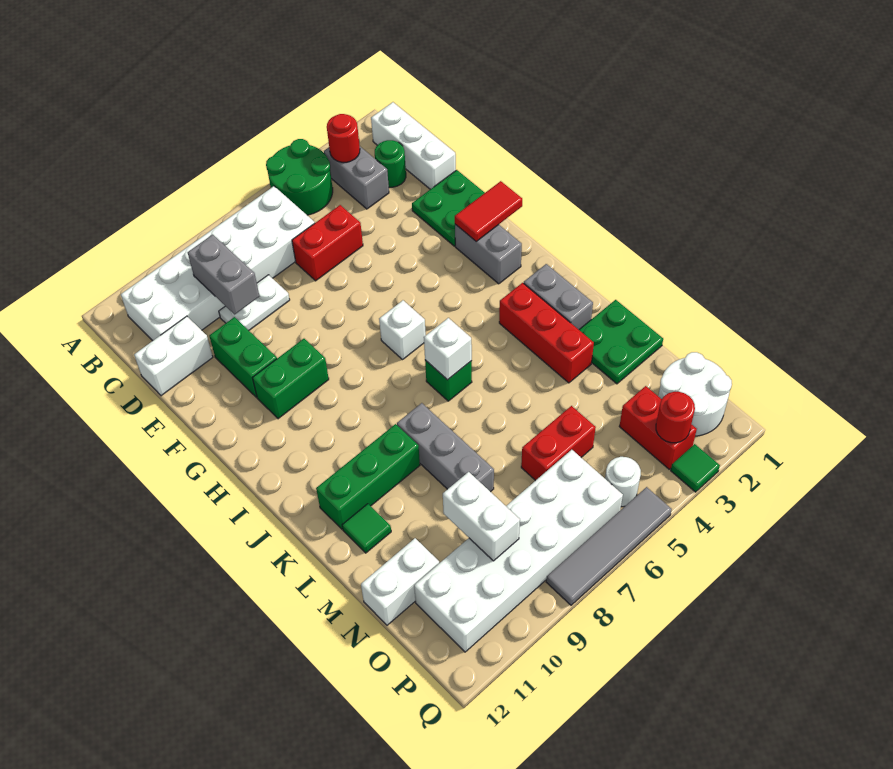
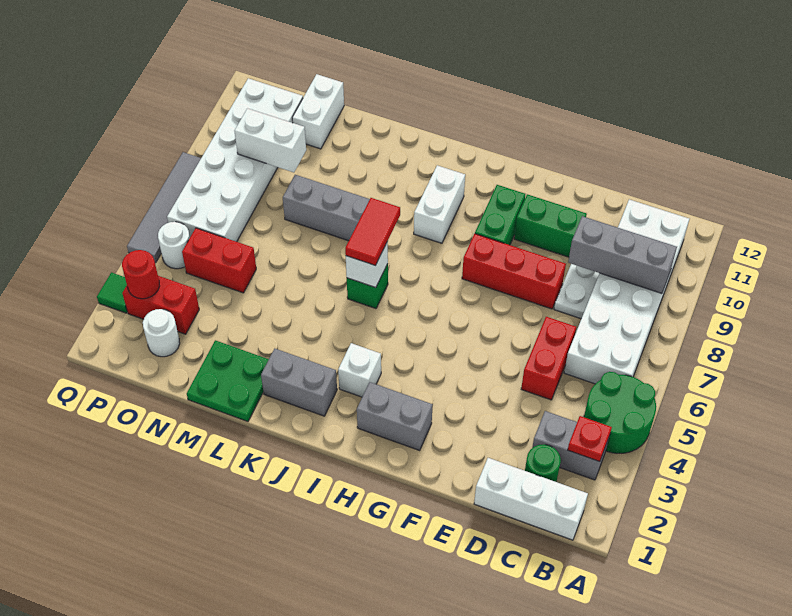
red 1x1 round brick [327,114,360,162] -> red 1x1 plate [568,416,612,462]
grey 1x2 brick [188,235,259,314] -> grey 1x3 brick [568,216,677,293]
white 1x2 brick [134,316,213,396] -> white 1x2 brick moved to [414,165,465,243]
green 2x2 plate [412,170,485,246] -> none
red 1x2 tile [455,181,522,241] -> red 1x2 tile moved to [345,198,400,266]
white 1x1 brick [379,300,426,360] -> white 1x1 brick moved to [338,343,381,397]
red 1x3 brick [499,283,594,383] -> red 1x3 brick moved to [462,234,566,309]
green 1x3 brick [316,424,420,529] -> none
green 1x1 tile [342,504,391,553] -> none
red 1x2 brick [521,406,596,481] -> red 1x2 brick turned to [182,228,256,293]
white 2x2 round brick [658,352,732,436] -> white 1x1 round brick [143,309,180,357]

